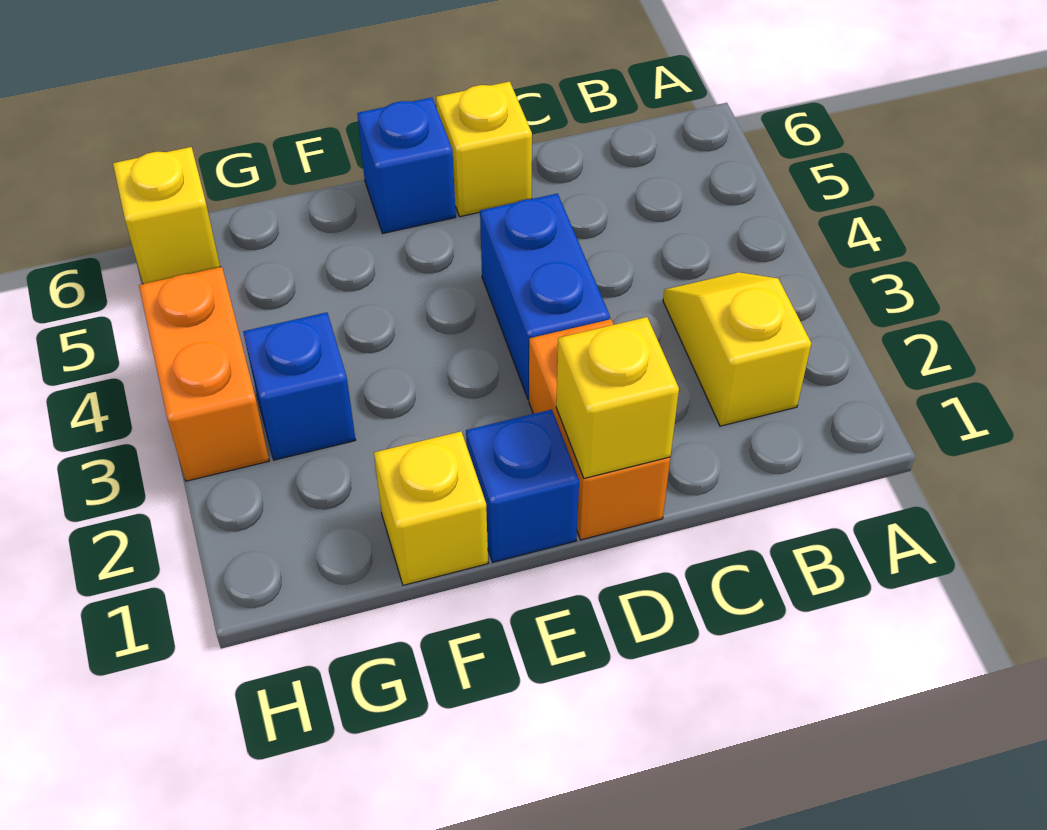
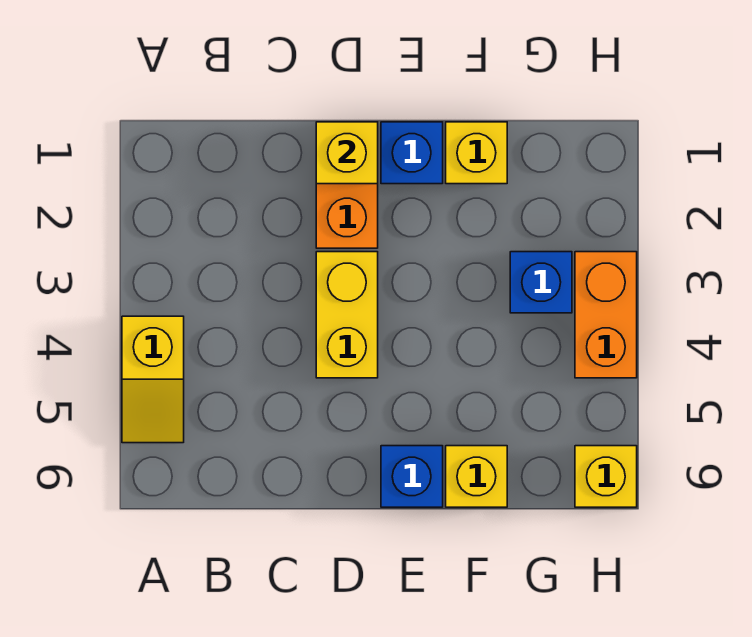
yellow 1x2 slope [663,272,811,426] -> yellow 1x2 slope moved to [122,316,184,443]
blue 1x2 brick [480,193,610,399] -> yellow 1x2 brick [316,252,378,378]
yellow 1x1 brick [436,81,532,217] -> yellow 1x1 brick moved to [446,446,507,507]

